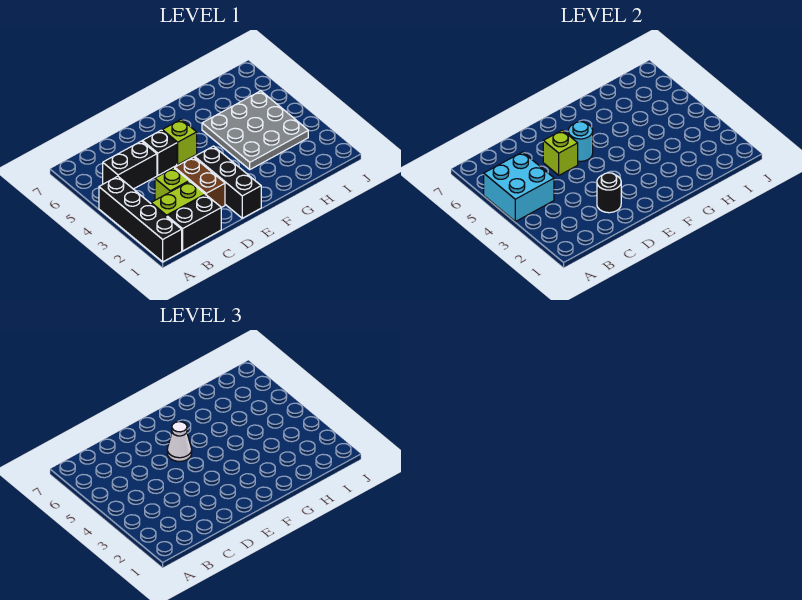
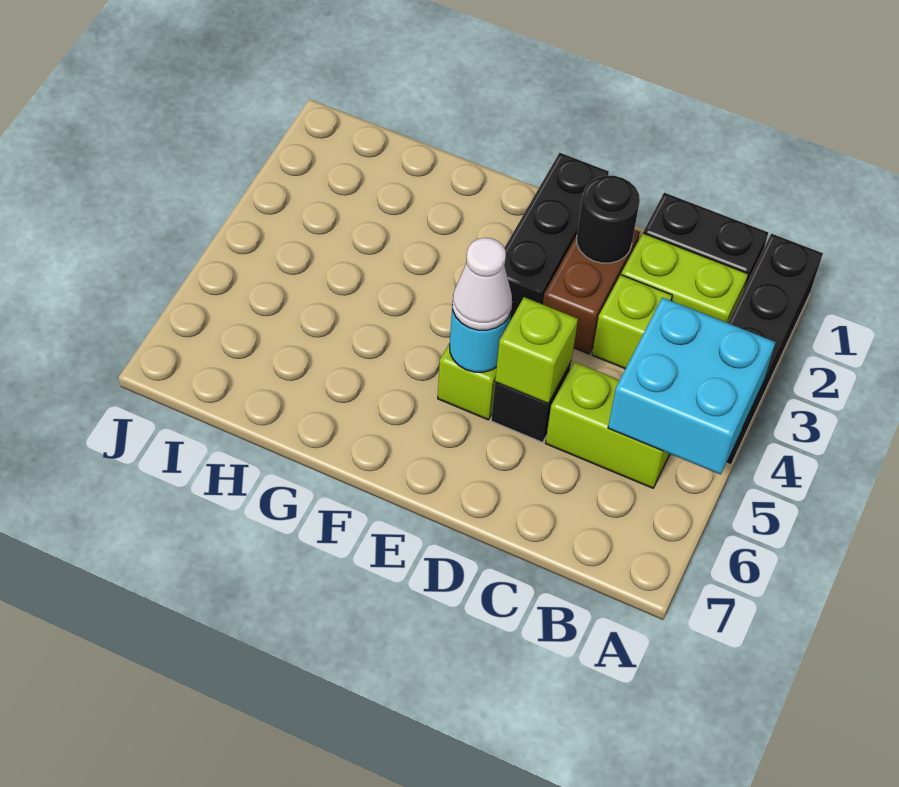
black 1x2 brick [103,141,157,189] -> lime 1x2 brick [546,362,670,488]
grey 3x3 plate [202,91,308,169] -> none

